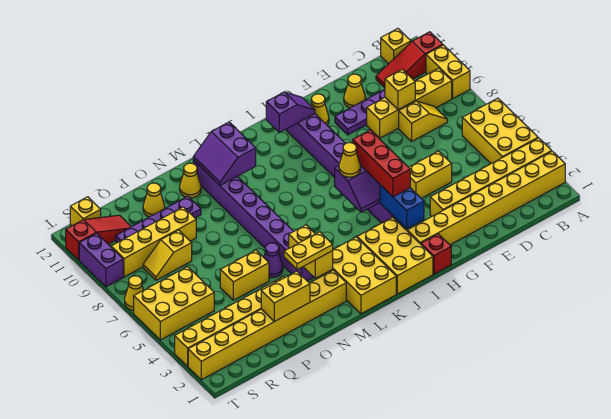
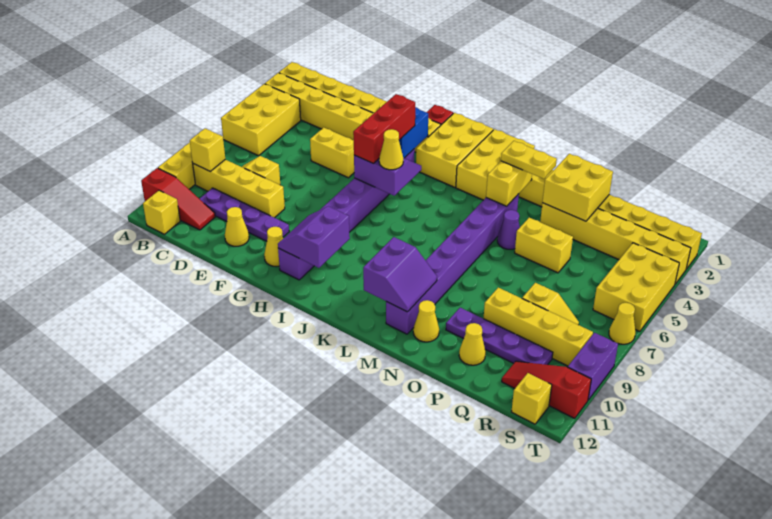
yellow 1x1 brick [385,69,415,110] -> yellow 1x1 brick moved to [190,129,225,172]
purple 1x2 slope [266,92,315,133] -> purple 2x2 slope [278,206,350,268]
yellow 1x2 brick [261,271,310,322] -> yellow 2x2 brick [542,154,613,221]
yellow 2x3 brick [134,267,214,340] -> yellow 2x3 brick turned to [593,243,679,331]

